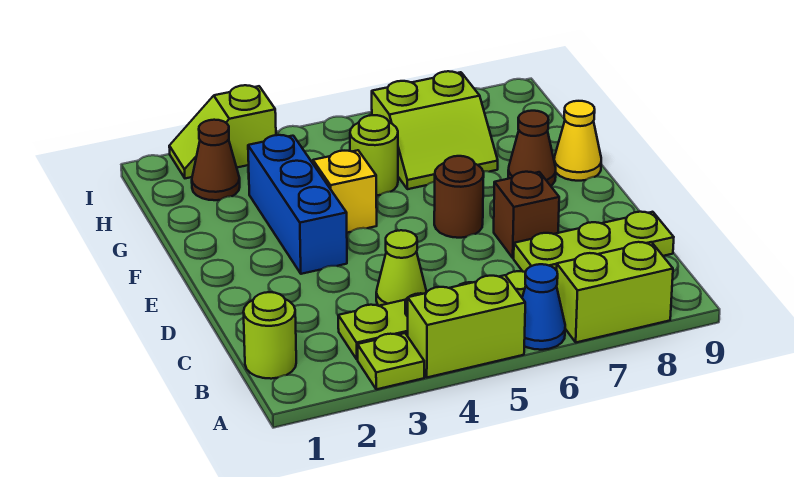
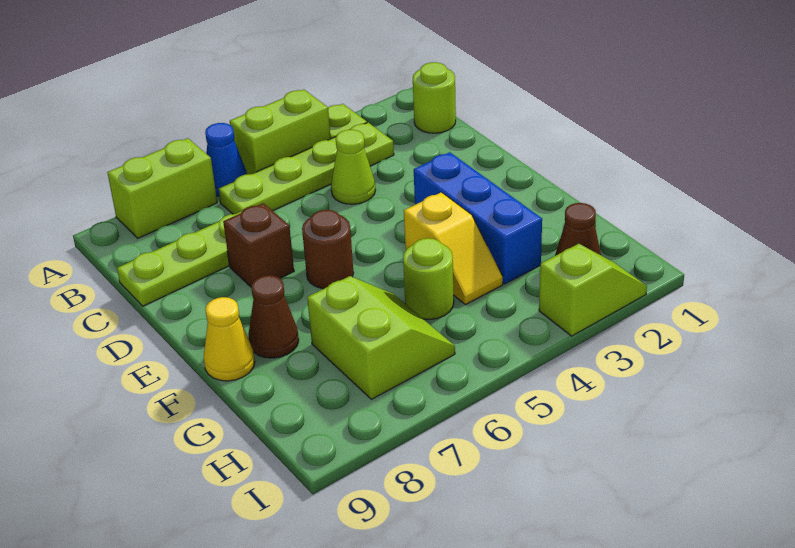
lime 2x2 slope [372,71,498,189] -> lime 2x2 slope turned to [307,276,455,399]

